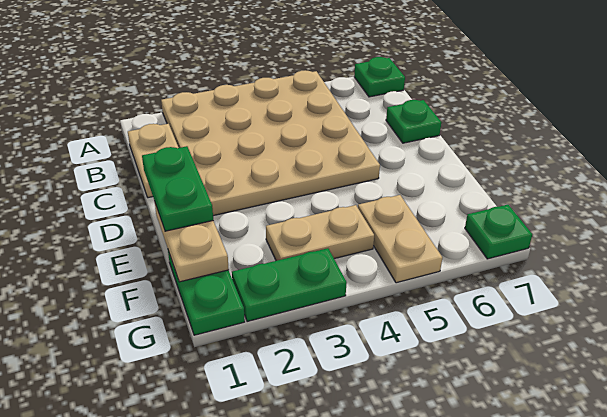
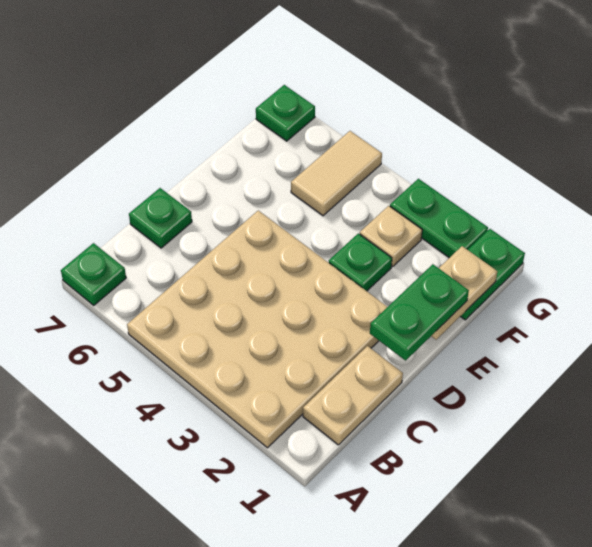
none -> green 1x1 plate [329,233,392,291]
tan 1x2 plate [266,205,374,261] -> tan 1x1 plate [360,206,422,267]
tan 1x2 plate [358,195,443,283] -> tan 1x2 tile [291,131,382,216]

